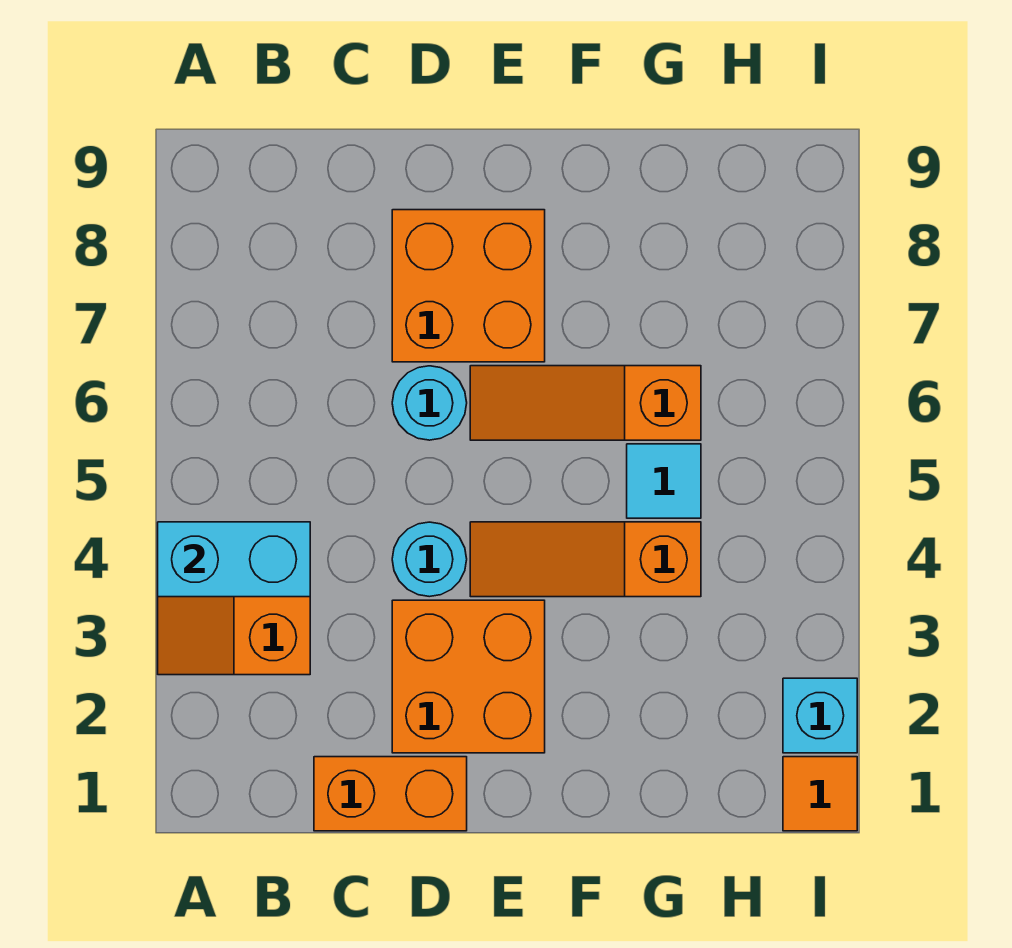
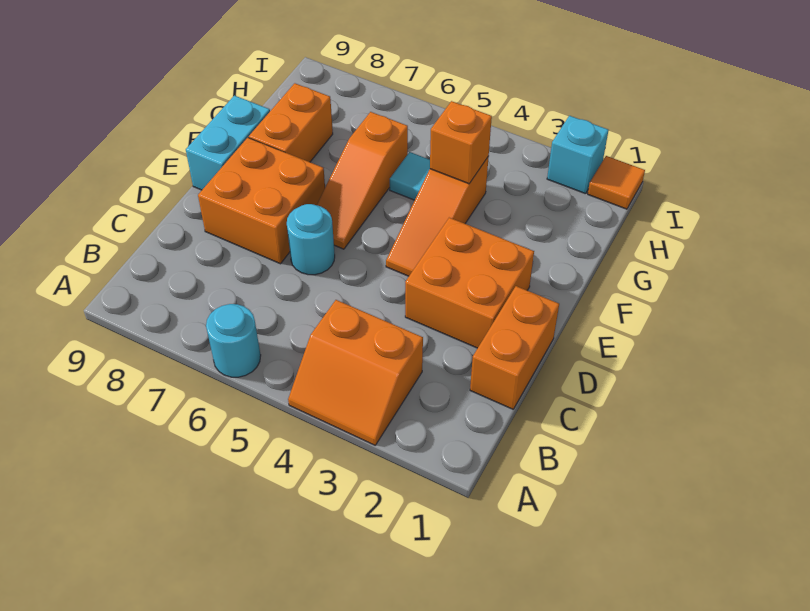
cyan 1x2 brick [158,522,310,597] -> cyan 1x2 brick moved to [186,96,270,190]
cyan 1x1 round brick [392,522,467,597] -> cyan 1x1 round brick moved to [206,304,261,377]
none -> orange 1x2 brick [249,83,333,162]
none -> orange 1x1 brick [430,101,492,184]

